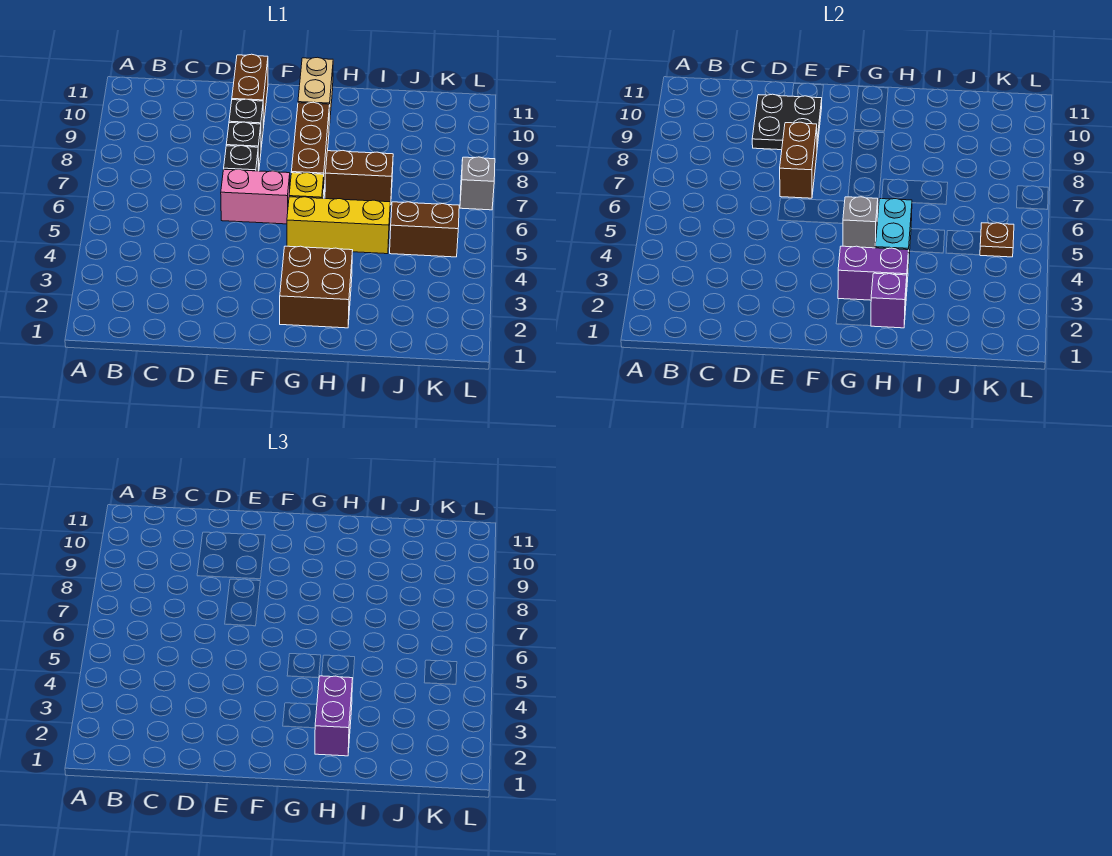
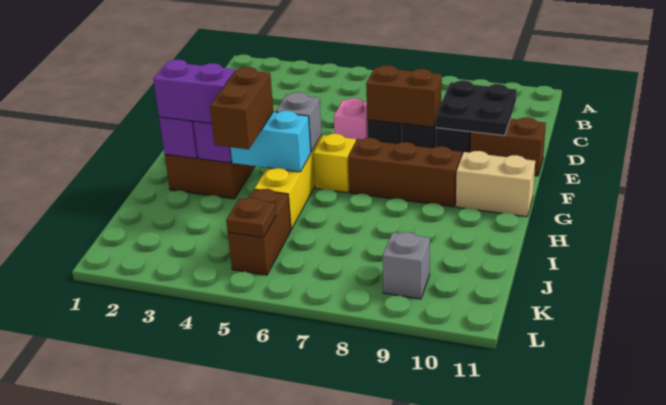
pink 1x2 brick [221,169,290,224] -> pink 1x1 brick [334,98,368,141]
brown 1x2 brick [325,151,393,205] -> brown 1x2 brick moved to [210,67,273,149]
grey 1x1 brick [460,157,495,210] -> grey 1x1 brick moved to [383,232,430,299]

